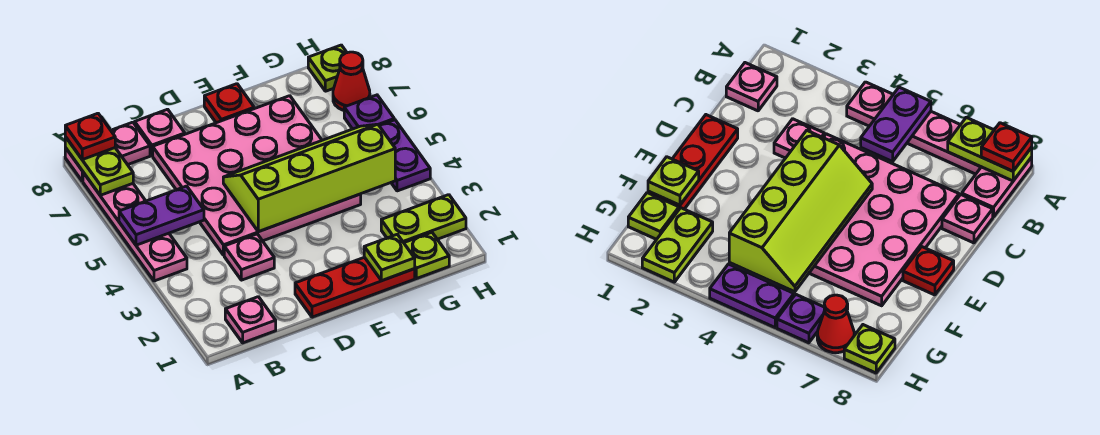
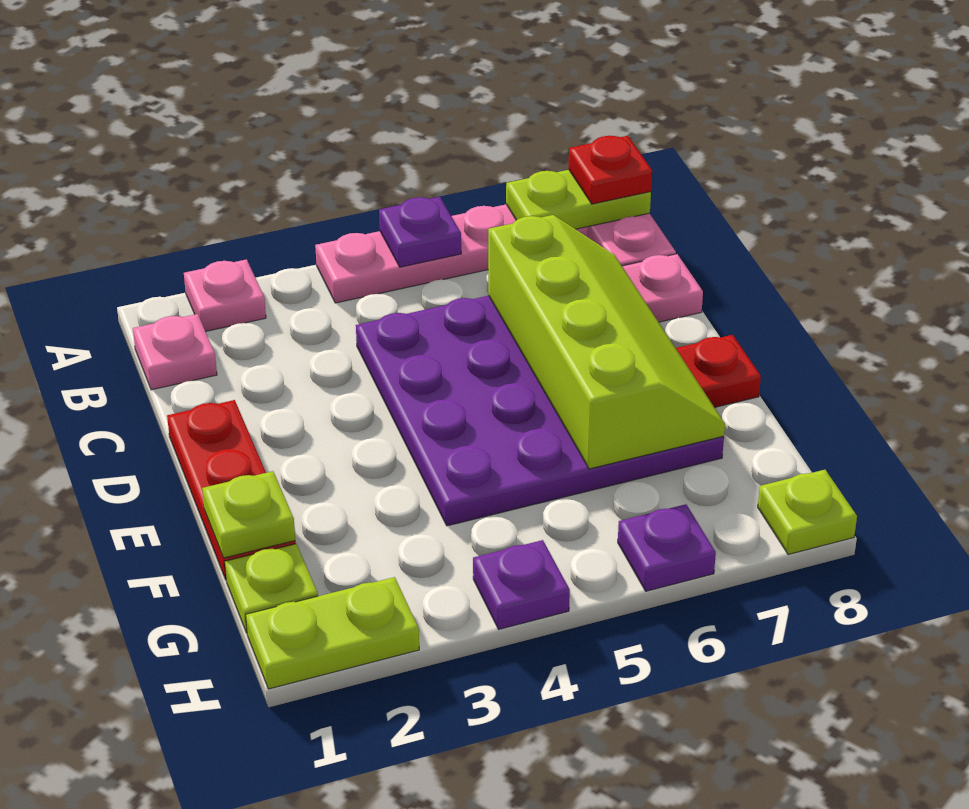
purple 1x2 plate [119,186,204,245] -> purple 1x1 plate [379,197,461,267]
pink 1x1 plate [224,234,274,280] -> pink 1x1 plate moved to [184,259,266,331]
pink 4x4 plate [153,96,361,255] -> purple 4x4 plate [356,296,724,526]
lime 2x4 slope [223,124,395,232] -> lime 2x4 slope moved to [488,215,725,469]
lime 1x2 plate [381,195,466,243] -> lime 1x2 plate turned to [246,577,419,689]
purple 1x2 plate [380,120,430,191] -> purple 1x1 plate [473,540,570,629]
red 1x1 cone [333,52,370,110] -> none

